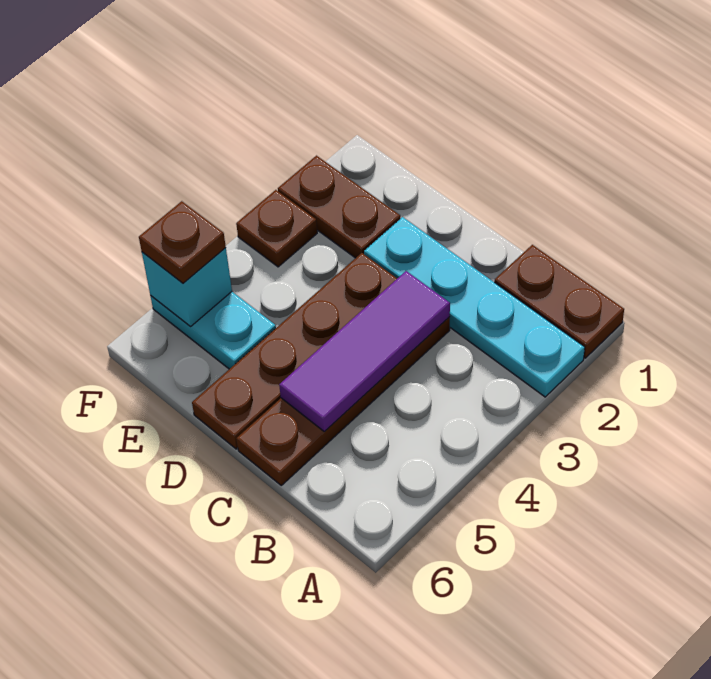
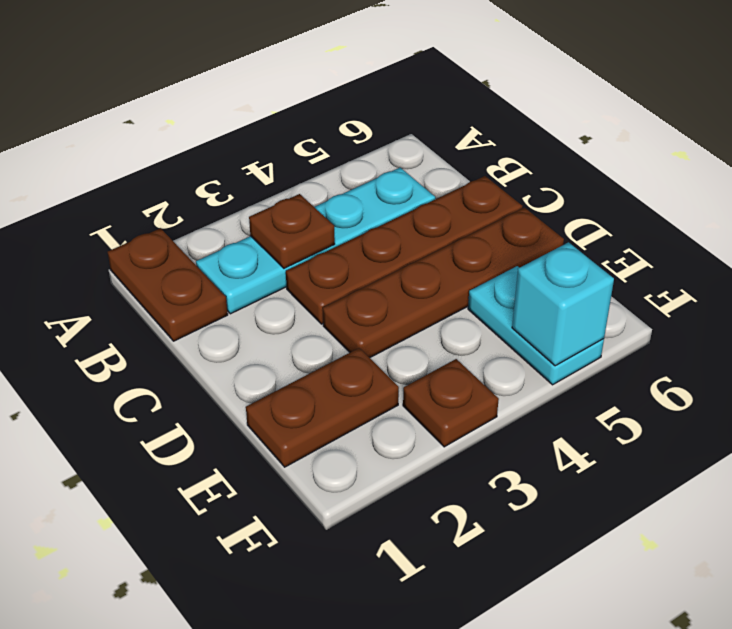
cyan 1x4 plate [364,217,585,397] -> cyan 1x4 plate turned to [196,168,435,314]
purple 1x3 tile [279,271,450,432] -> none
brown 1x2 plate [278,156,401,258] -> brown 1x2 plate turned to [246,348,399,467]
brown 1x1 plate [139,201,226,283] -> brown 1x1 plate moved to [249,194,335,268]

